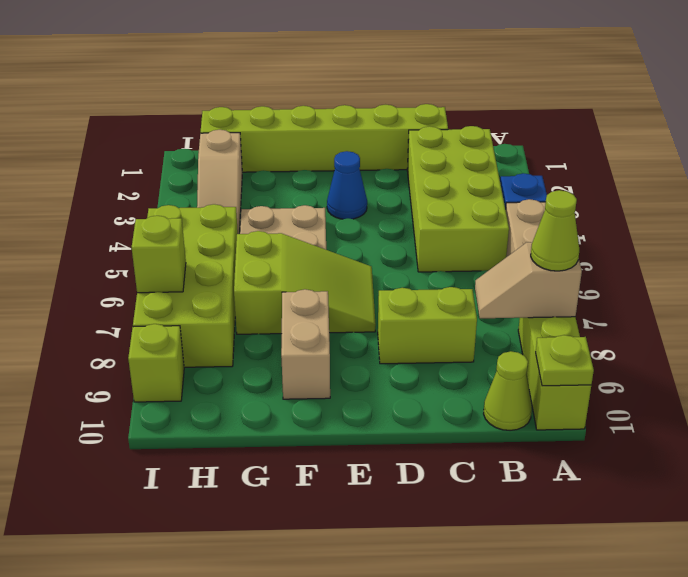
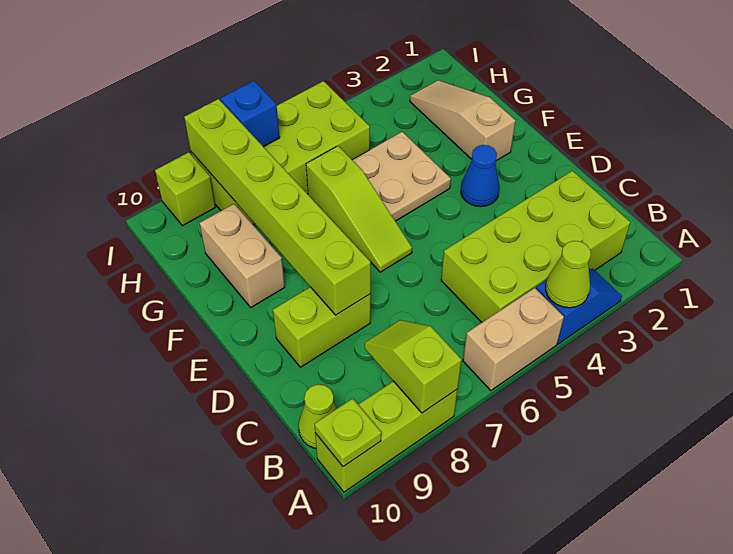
tan 1x2 slope [475,242,582,318] -> lime 1x2 slope [364,320,462,413]
lime 1x1 cone [531,190,579,271] -> lime 1x1 cone moved to [545,241,591,308]
lime 1x6 brick [201,104,448,172] -> lime 1x6 brick moved to [184,99,371,315]
lime 1x2 brick [378,287,477,364] -> lime 1x2 brick turned to [273,287,371,367]
lime 2x3 slope [234,231,376,334] -> lime 1x3 slope [306,146,412,272]
tan 1x2 brick [281,289,330,399] -> tan 1x2 brick turned to [200,204,285,307]
tan 1x3 slope [197,130,242,234] -> tan 1x3 slope turned to [410,80,516,161]
lime 1x1 brick [132,216,186,293] -> blue 1x1 brick [220,81,280,147]

